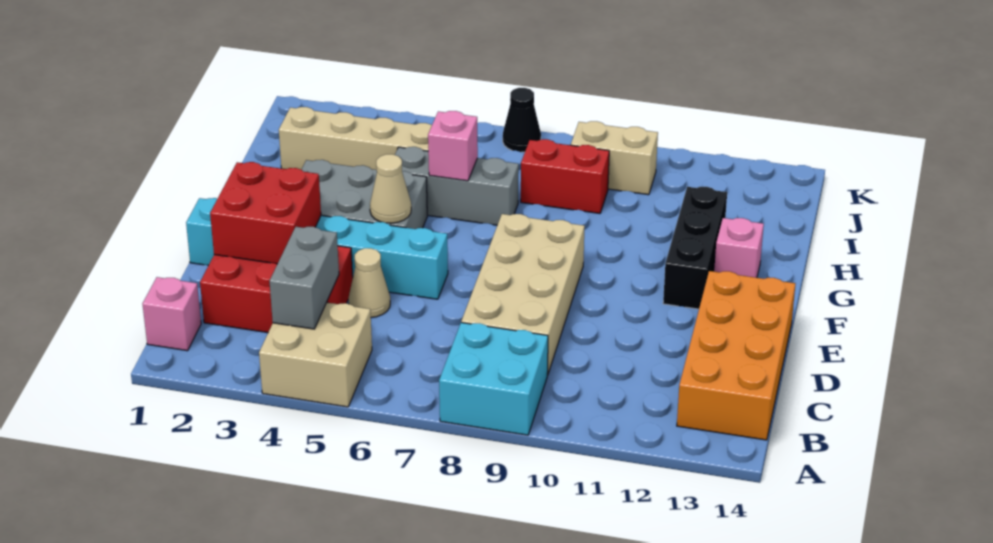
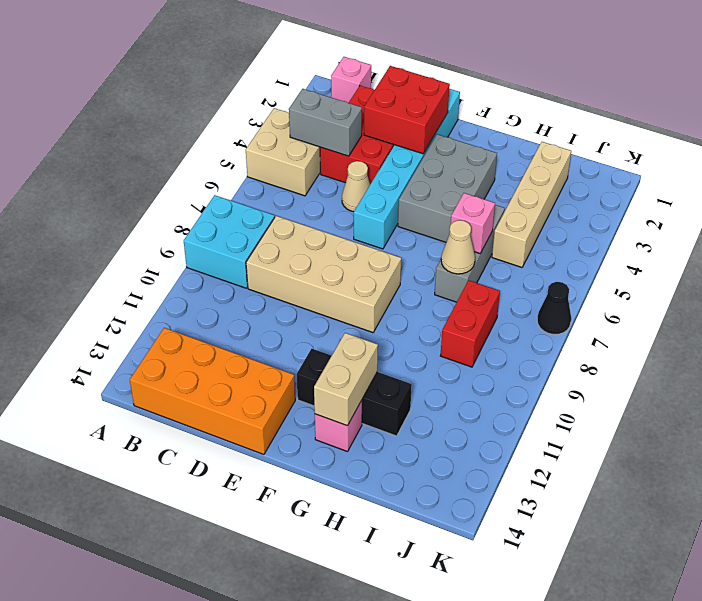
tan 1x1 cone [370,154,411,223] -> tan 1x1 cone moved to [441,220,475,274]
tan 1x2 brick [571,121,658,195] -> tan 1x2 brick moved to [314,333,378,426]

